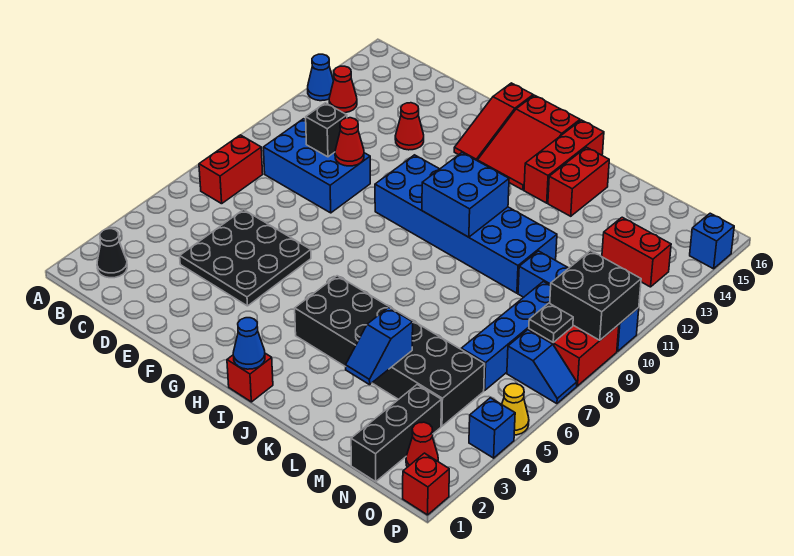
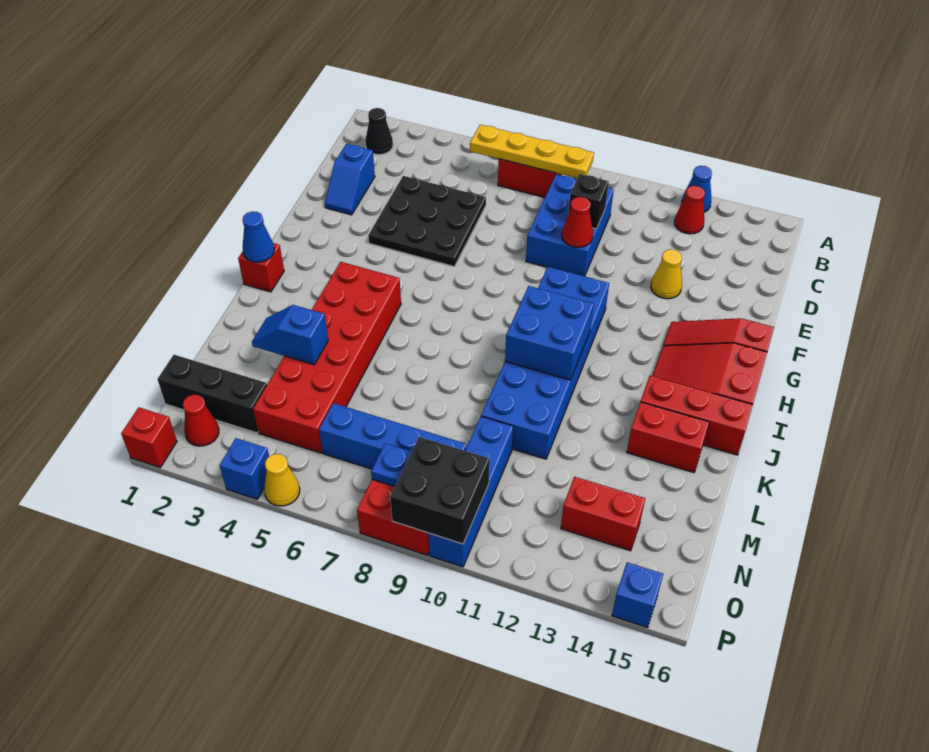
none -> yellow 1x4 plate [470,125,594,178]
red 1x1 cone [395,103,424,150] -> yellow 1x1 cone [651,249,682,299]
black 2x6 brick [295,276,485,426] -> red 2x6 brick [253,262,401,453]
red 1x2 brick [602,217,671,287] -> red 1x2 brick turned to [561,477,645,551]
blue 1x2 slope [507,330,577,404] -> blue 1x2 slope moved to [325,144,375,215]
black 1x1 plate [529,303,573,342] -> blue 1x1 plate [371,443,412,486]

